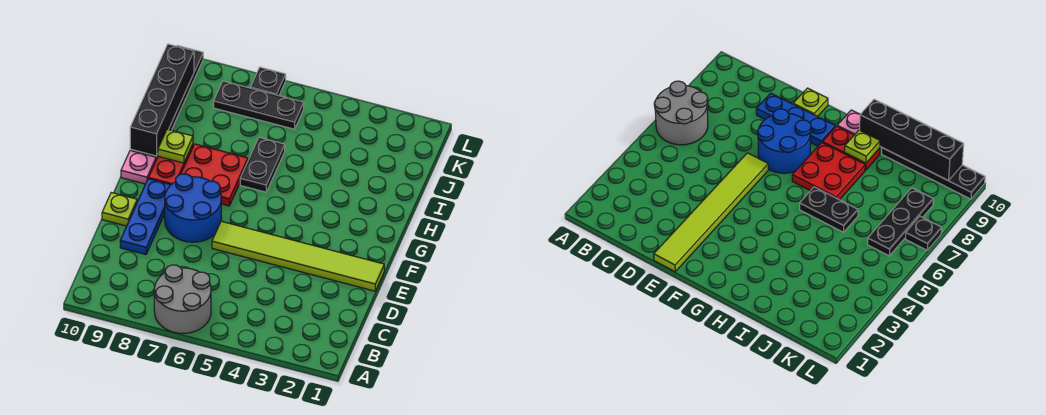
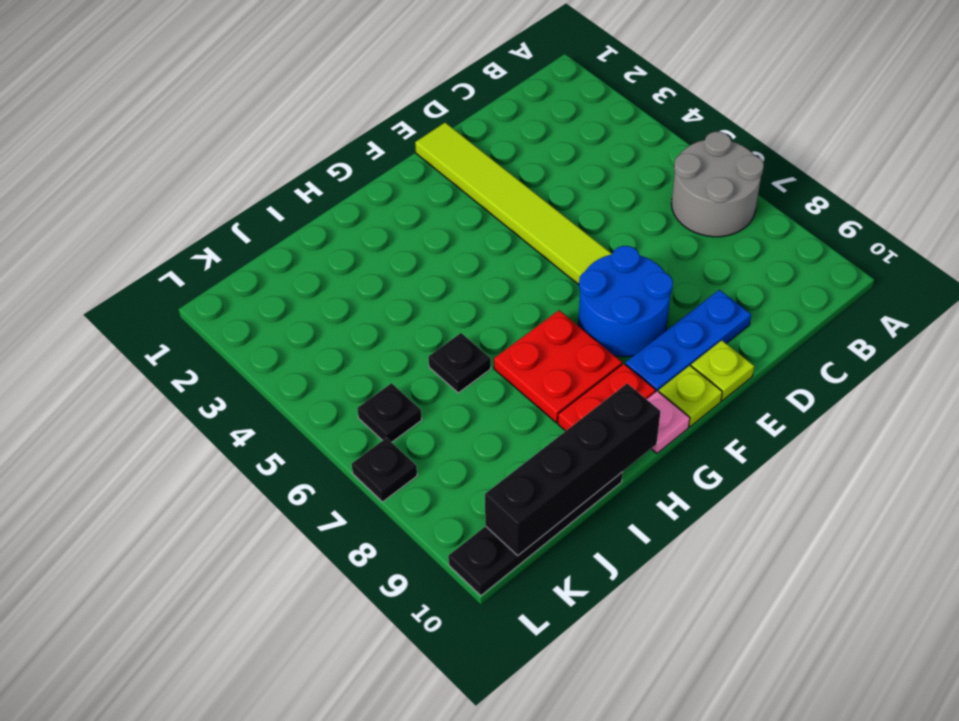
black 1x2 plate [240,137,285,192] -> black 1x1 plate [428,333,491,393]
lime 1x1 plate [158,129,193,163] -> lime 1x1 plate moved to [659,366,722,427]
black 1x3 plate [214,81,304,129] -> black 1x1 plate [357,383,422,442]

